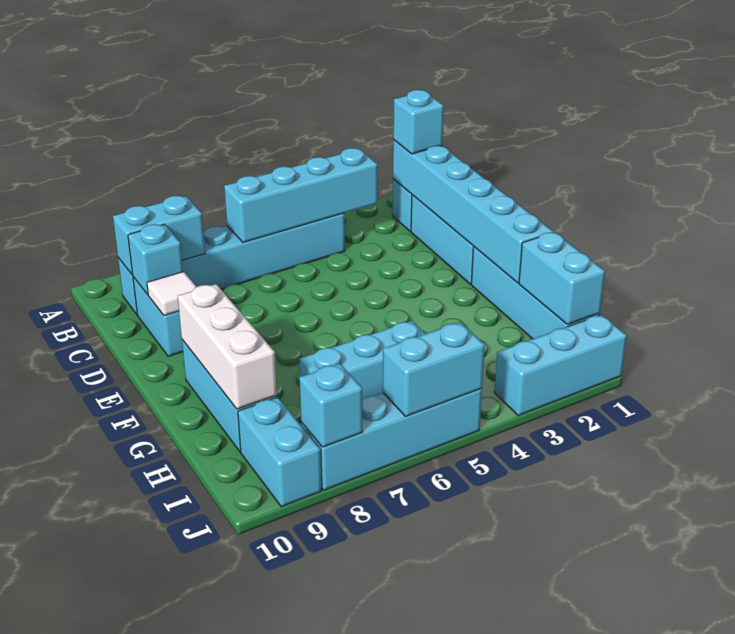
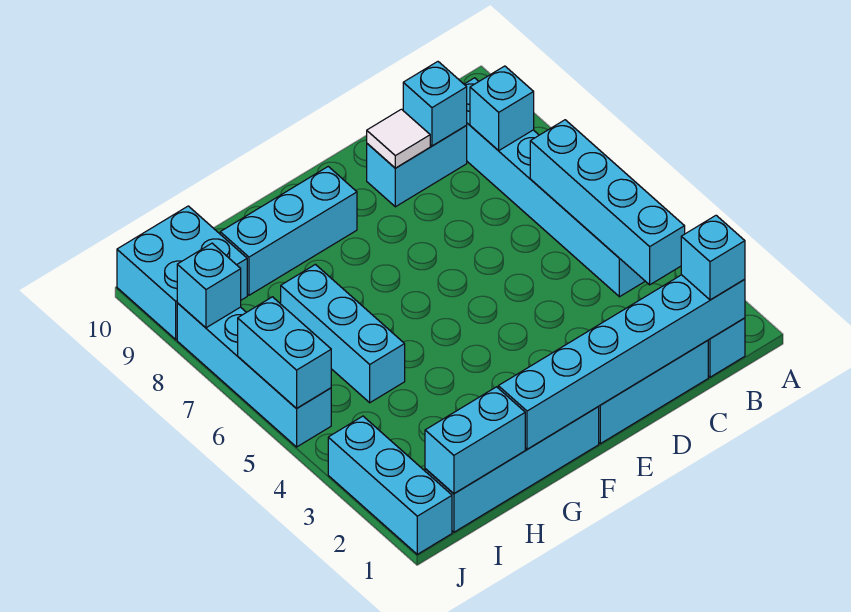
cyan 1x2 brick [113,196,205,275] -> cyan 1x1 brick [470,66,534,151]
white 1x3 brick [178,284,277,409] -> none
cyan 1x2 brick [238,397,321,507] -> cyan 2x2 brick [117,206,247,339]

